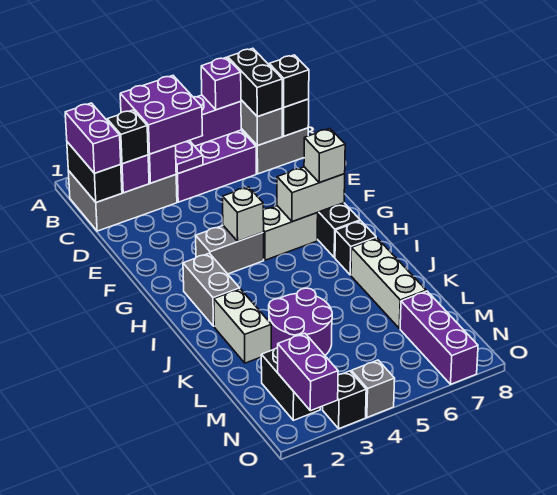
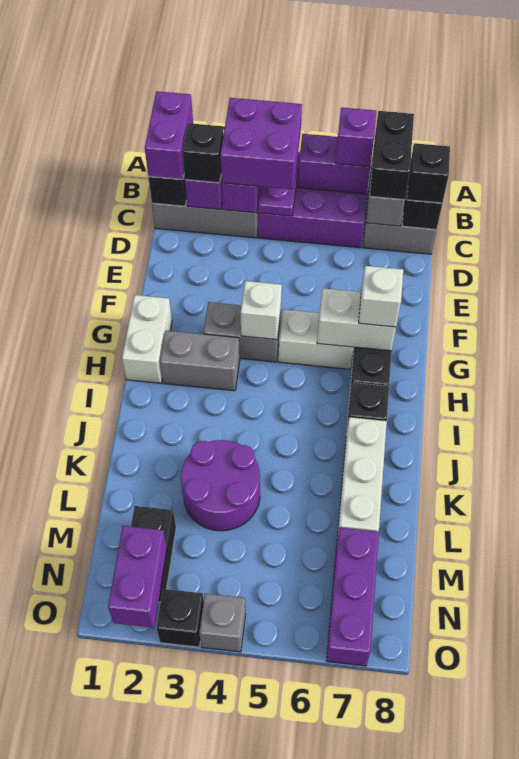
grey 1x2 brick [183,253,240,326] -> grey 1x2 brick turned to [160,331,240,391]
white 1x2 brick [214,289,271,363] -> white 1x2 brick moved to [122,295,172,383]

